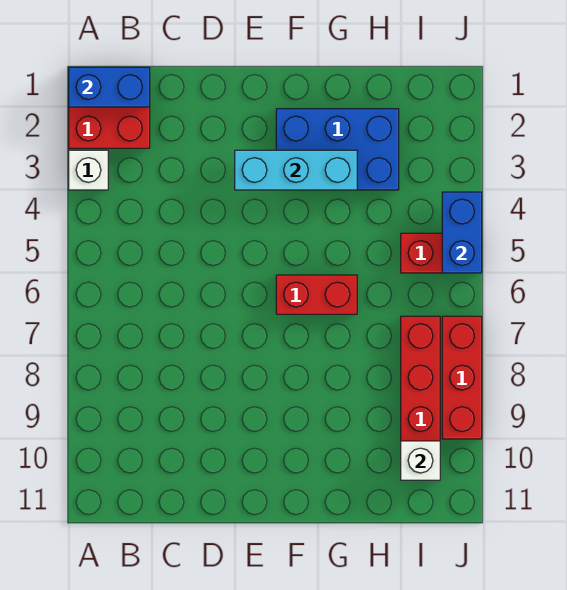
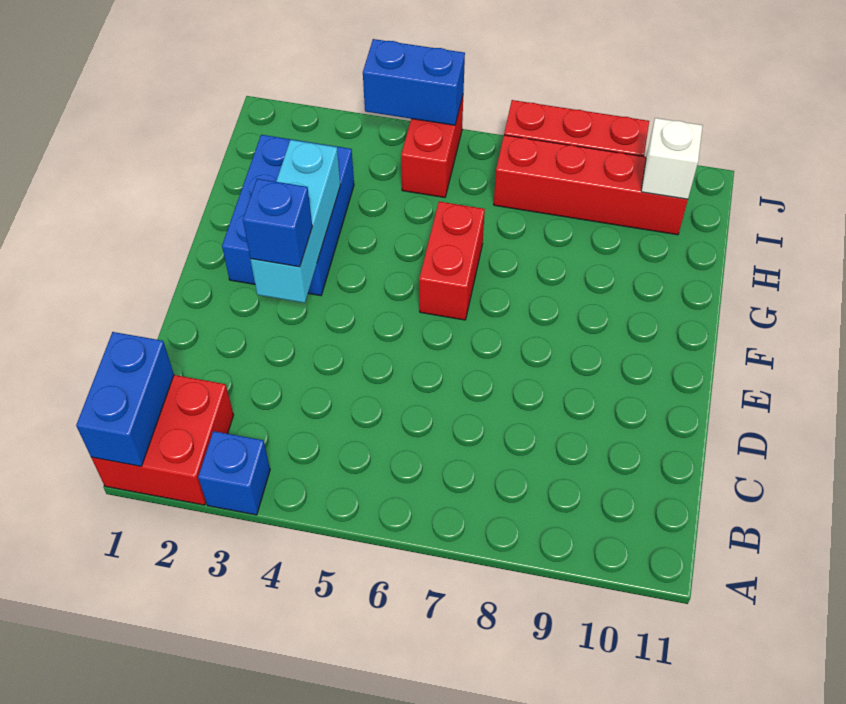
white 1x1 brick [69,150,108,190] -> blue 1x1 brick [198,431,270,515]
none -> blue 1x1 brick [243,179,312,267]

